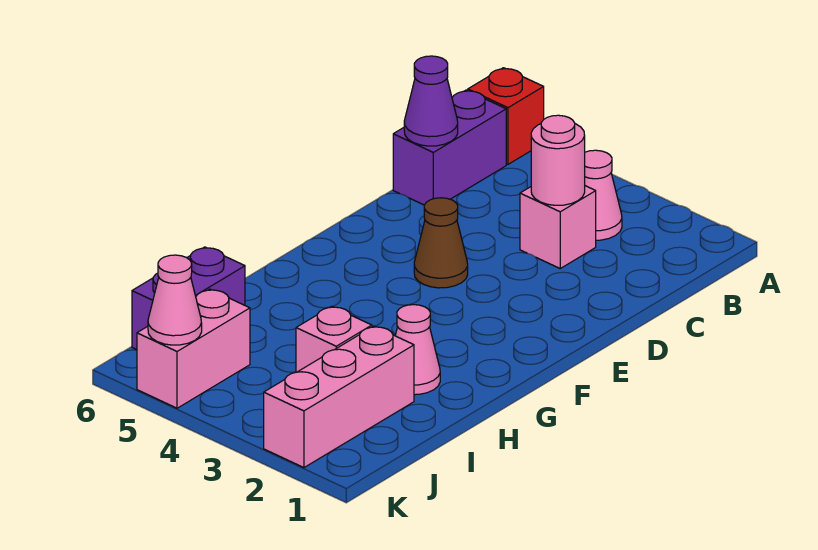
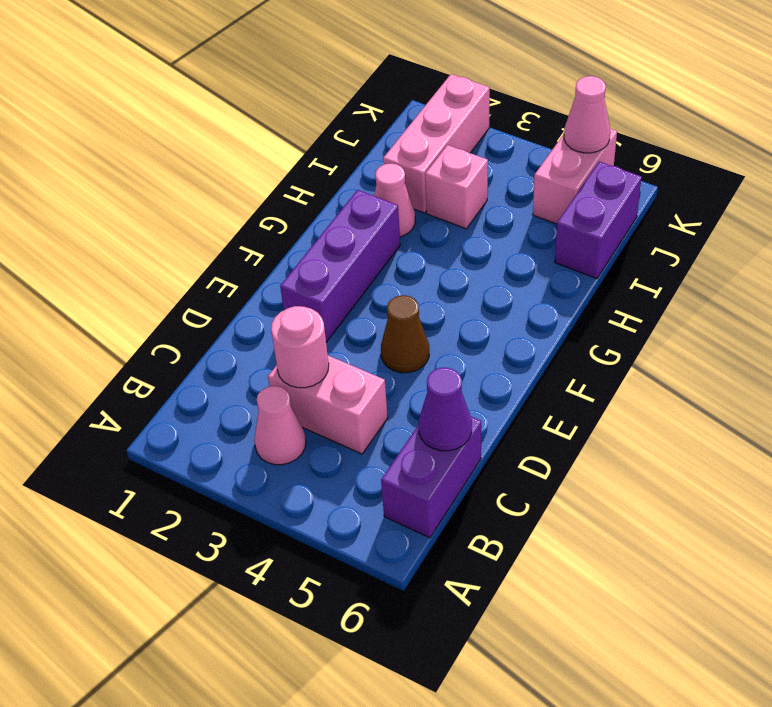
red 1x1 brick [468,68,544,164] -> none
pink 1x1 brick [520,186,596,268] -> pink 1x2 brick [268,355,388,454]
none -> purple 1x3 brick [280,190,400,342]

